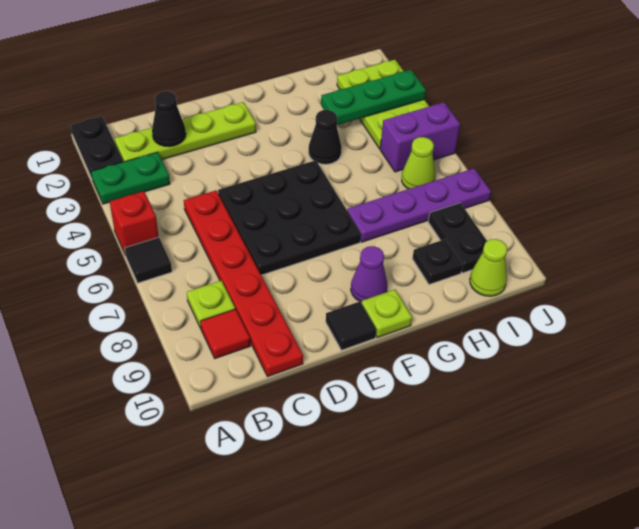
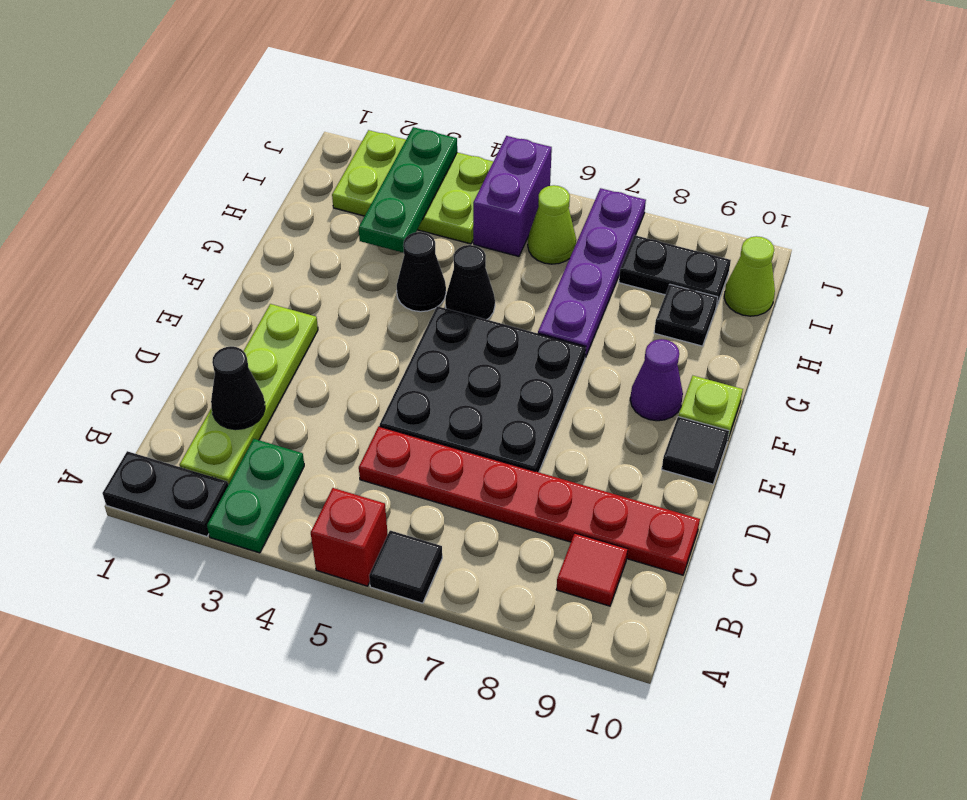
lime 1x1 plate [187,281,235,328] -> none
none -> black 1x1 cone [445,245,495,320]

